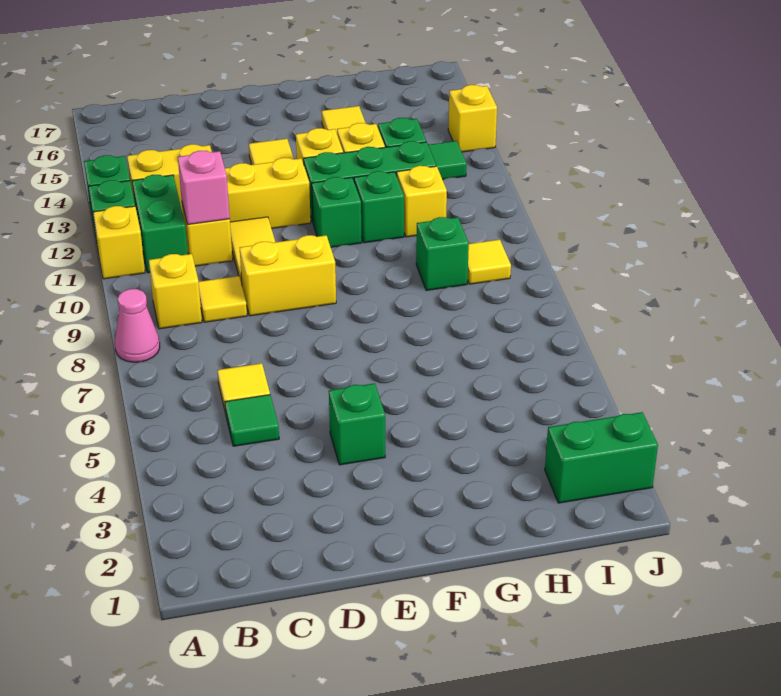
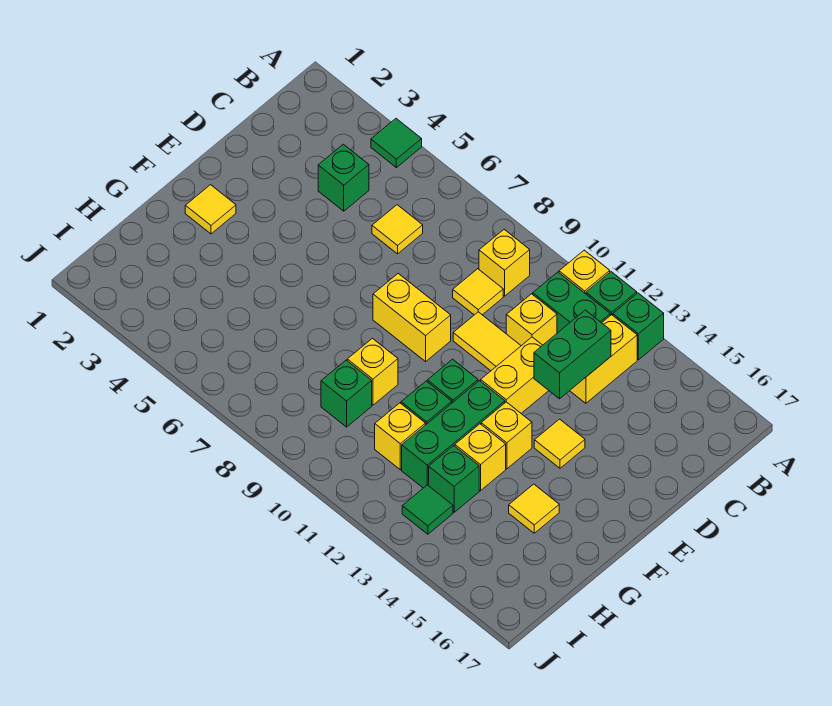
pink 1x1 cone [115,289,160,362] -> none
green 1x1 tile [225,395,279,446] -> green 1x1 tile moved to [371,119,422,168]
pink 1x1 brick [178,151,230,225] -> none
yellow 1x2 brick [240,235,336,316] -> yellow 1x2 brick turned to [373,273,451,361]
green 1x1 brick [329,383,385,465] -> green 1x1 brick moved to [318,144,369,211]
green 1x2 brick [545,412,658,503] -> green 1x2 brick moved to [534,310,611,399]
yellow 1x1 tile [468,240,511,284] -> yellow 1x1 tile moved to [185,185,236,234]
yellow 1x1 brick [448,85,497,152] -> yellow 1x1 brick moved to [347,338,398,405]

